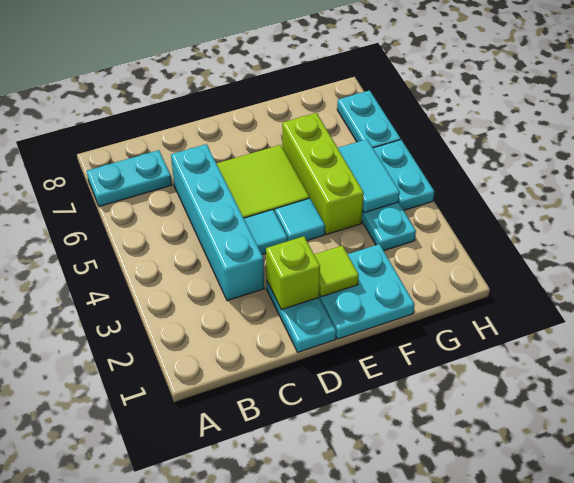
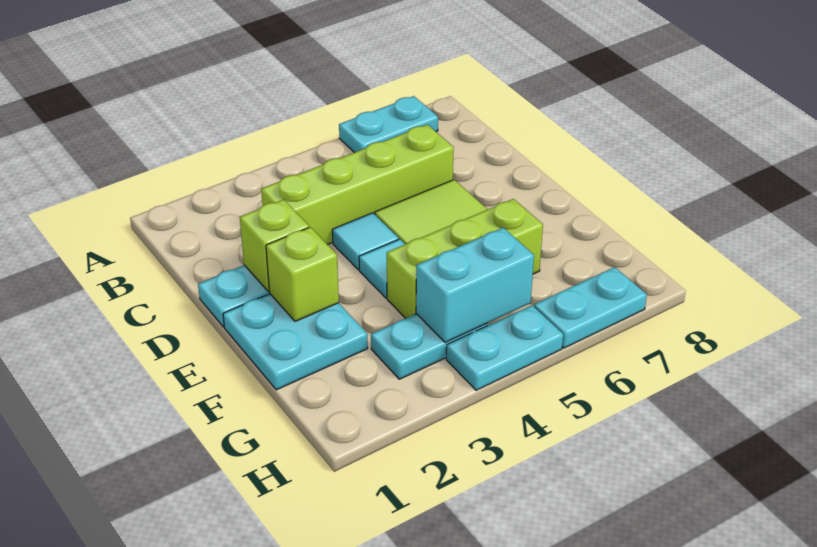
cyan 1x2 plate [87,150,172,206] -> cyan 1x2 plate turned to [339,96,438,153]
cyan 1x4 brick [171,144,264,301] -> lime 1x4 brick [261,125,454,245]
lime 1x1 tile [314,246,359,297] -> lime 1x1 brick [266,227,339,321]
cyan 1x2 tile [338,139,400,213] -> cyan 1x2 brick [416,228,534,342]

